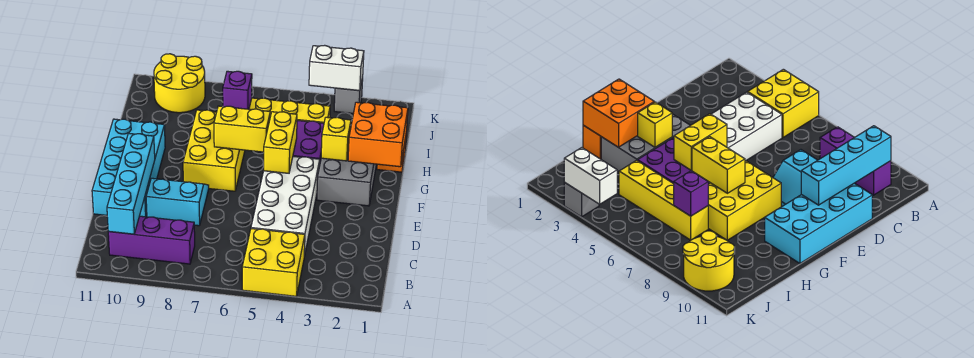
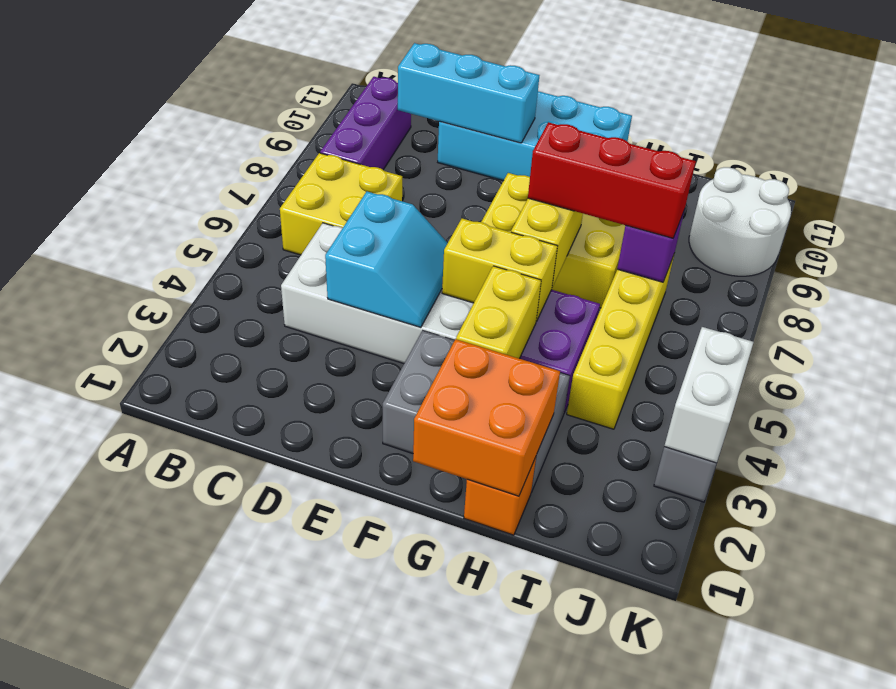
yellow 2x2 brick [242,229,305,296] -> yellow 2x2 brick moved to [280,153,402,255]
cyan 1x4 brick [107,133,155,234] -> cyan 1x3 brick [398,43,539,143]
cyan 2x2 slope [146,178,209,226] -> cyan 2x2 slope moved to [325,192,448,327]
yellow 1x1 brick [321,117,351,161] -> yellow 1x2 brick [456,266,541,359]
none -> red 1x3 brick [528,122,696,238]
yellow 2x2 round brick [154,54,205,113] -> white 2x2 round brick [689,167,791,276]

